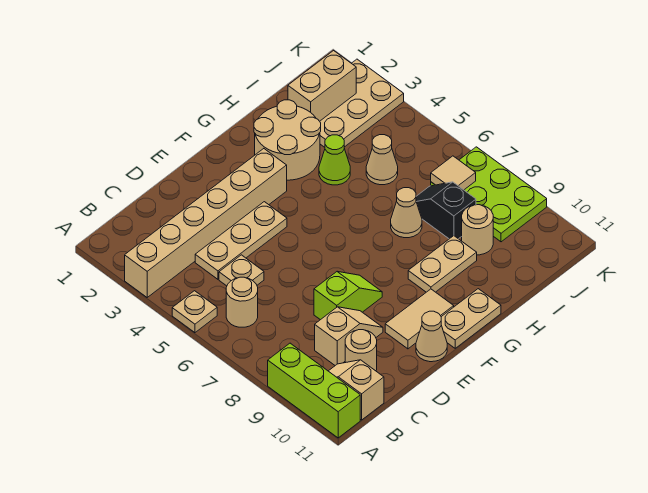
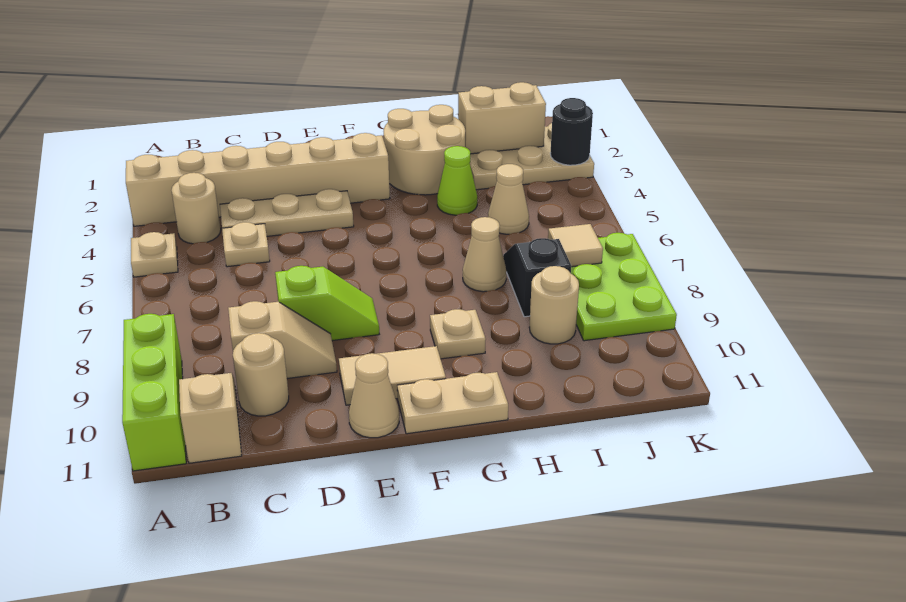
tan 1x1 round brick [226,277,258,327] -> tan 1x1 round brick moved to [171,173,221,244]
tan 1x2 plate [408,236,477,292] -> tan 1x1 plate [430,309,486,359]
none -> black 1x1 round brick [550,98,593,165]

